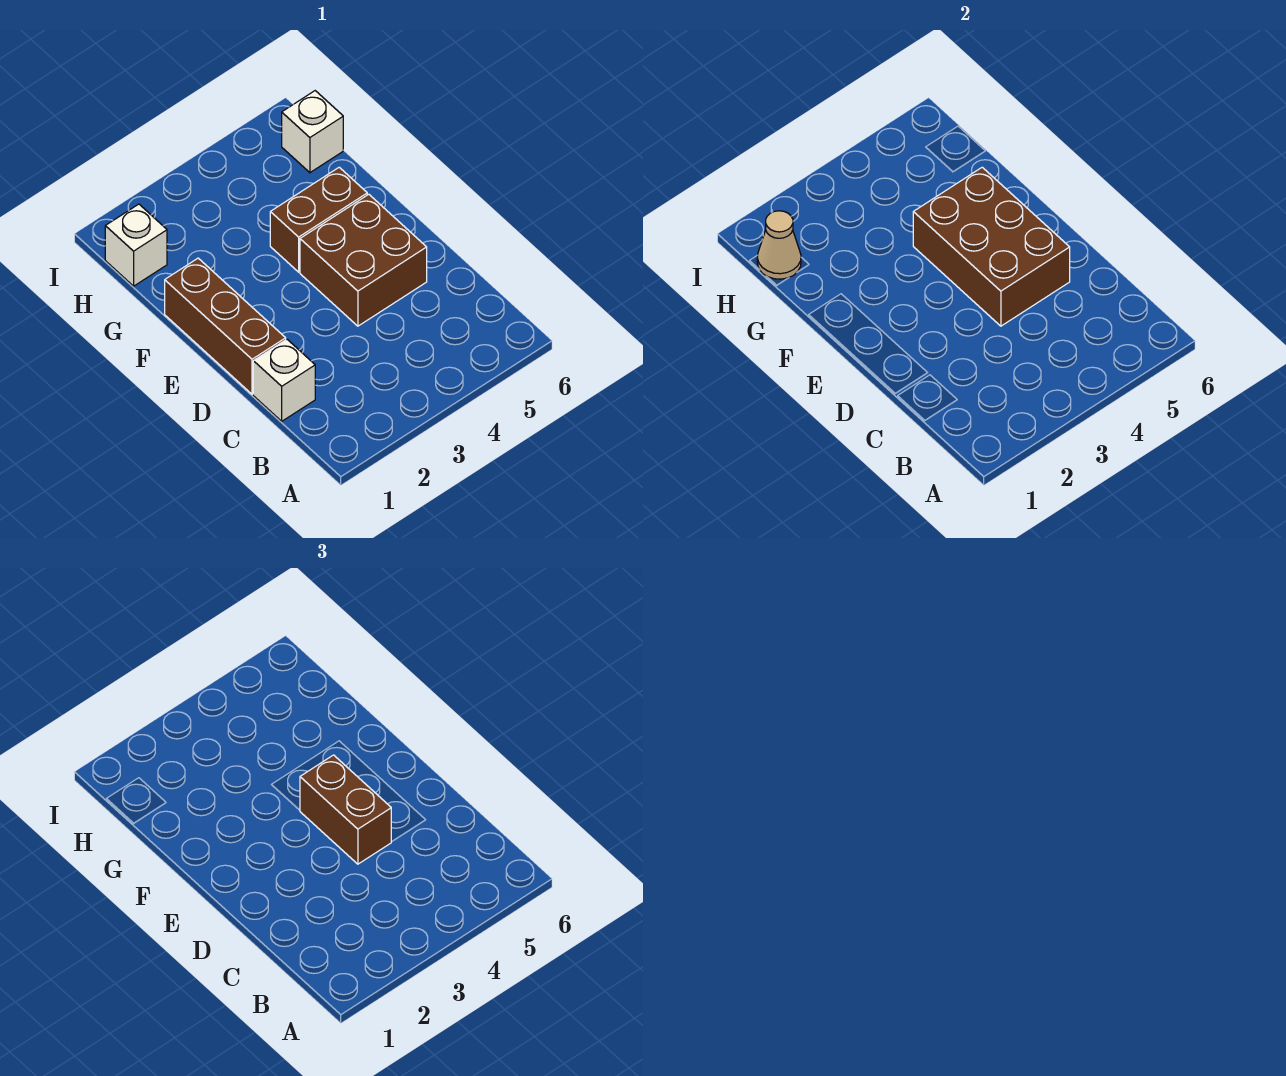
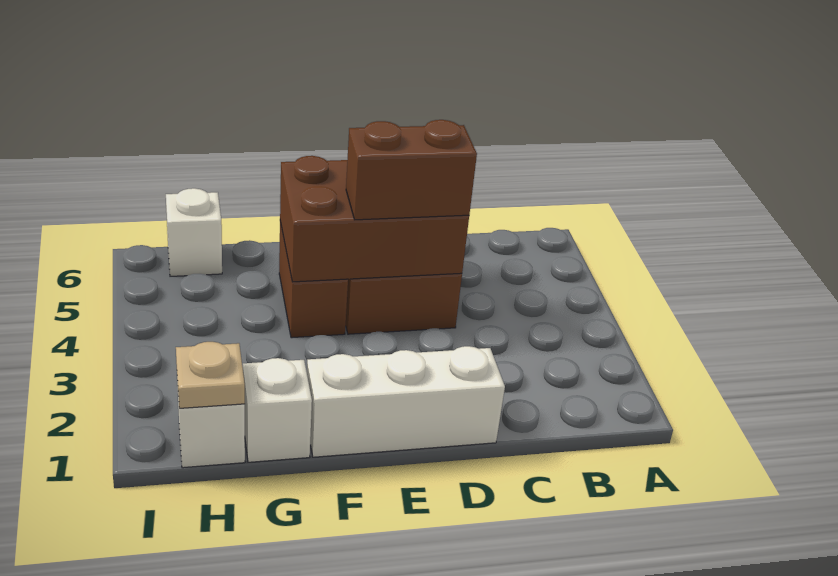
white 1x1 brick [253,339,315,421] -> white 1x1 brick moved to [243,358,312,462]
brown 1x3 brick [165,258,286,394] -> white 1x3 brick [307,346,505,457]
tan 1x1 cone [757,211,801,279] -> tan 1x1 plate [176,342,245,408]

